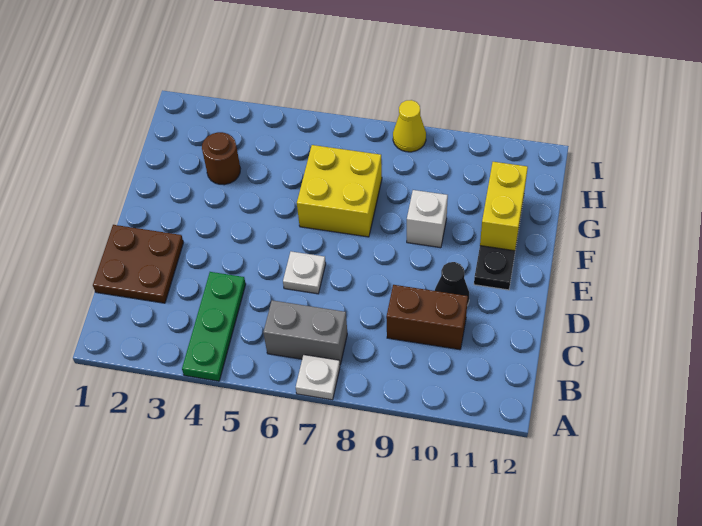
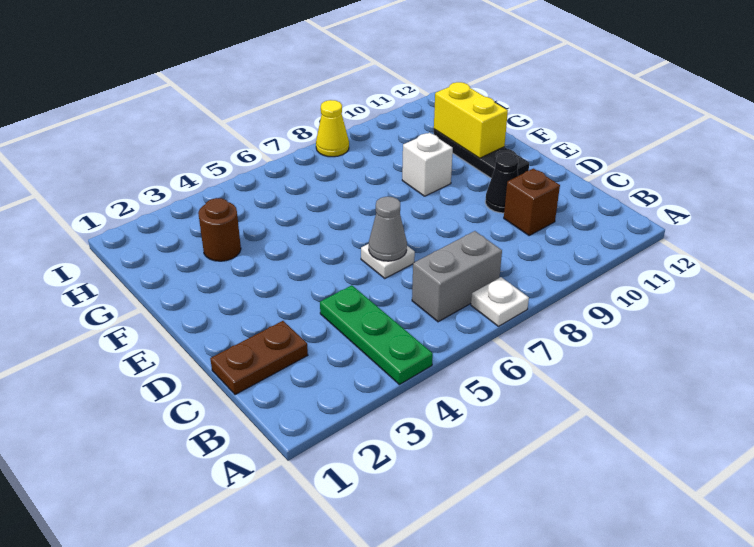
brown 2x2 plate [93,225,183,303] -> brown 1x2 plate [210,321,308,395]
brown 1x2 brick [386,285,468,350] -> brown 1x1 brick [504,169,560,235]
none -> grey 1x1 cone [369,197,407,261]
yellow 2x2 brick [297,145,382,237] -> none

